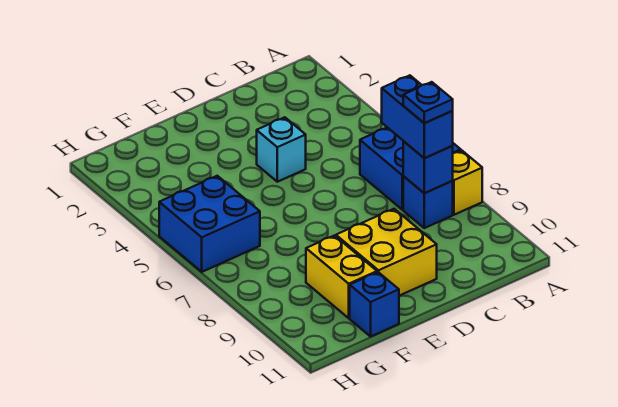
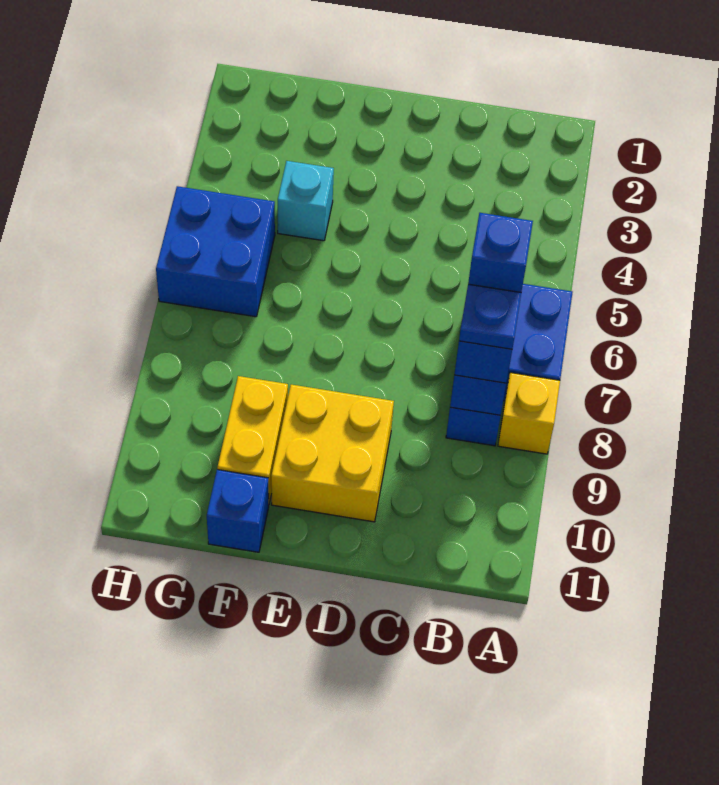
none -> blue 1x1 brick [468,213,533,292]
cyan 1x1 brick [257,117,306,182] -> cyan 1x1 brick moved to [278,161,334,241]

